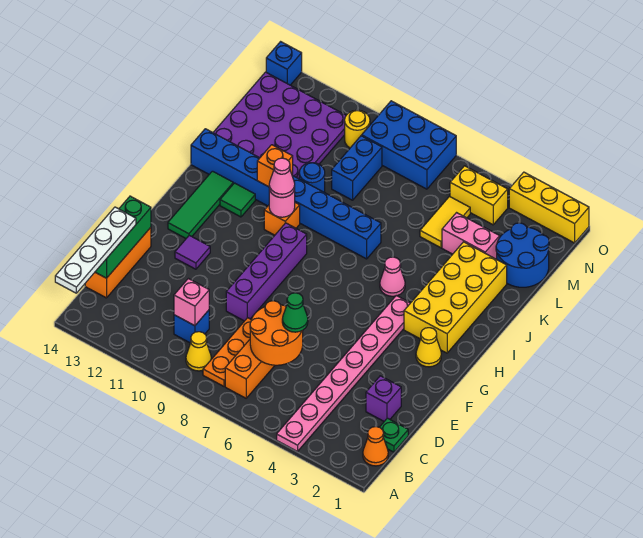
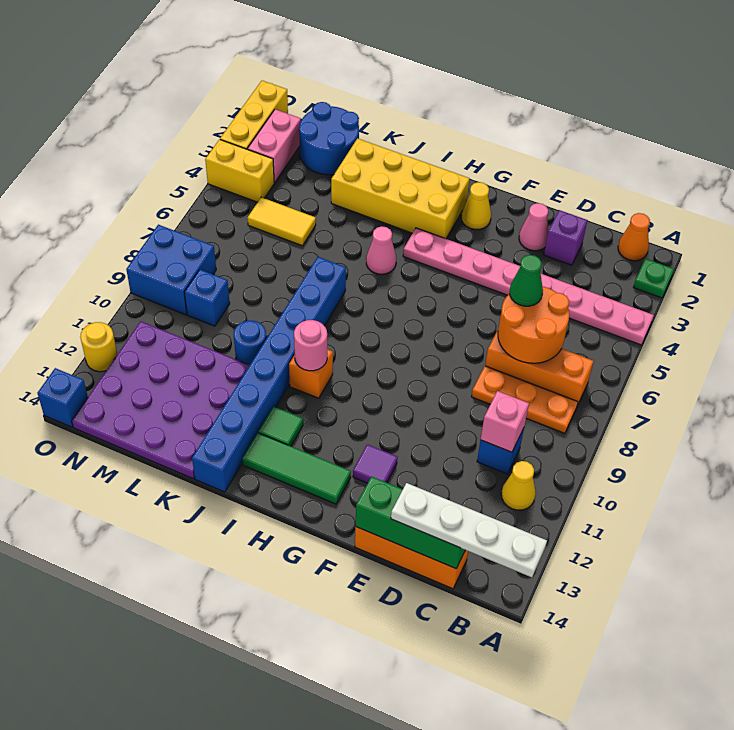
yellow 1x1 cone [186,332,211,371] -> yellow 1x1 cone moved to [501,461,536,510]
green 1x1 plate [380,418,408,452] -> green 1x1 plate moved to [634,259,674,298]
purple 1x4 brick [226,223,307,321] -> none
pink 1x1 cone [269,158,295,198] -> pink 1x1 cone moved to [519,203,549,251]
orange 1x1 brick [257,145,293,187] -> none
pink 1x2 brick [442,213,500,259] -> pink 1x2 brick moved to [247,109,301,183]
blue 1x2 brick [332,136,382,200] -> blue 1x1 brick [184,270,230,326]
yellow 1x2 brick [450,166,508,225] -> yellow 1x2 brick turned to [205,140,274,202]
blue 2x3 brick [362,101,456,189] -> blue 2x2 brick [126,225,216,315]
yellow 1x1 round brick [345,110,370,148] -> yellow 1x1 round brick moved to [80,322,117,372]

